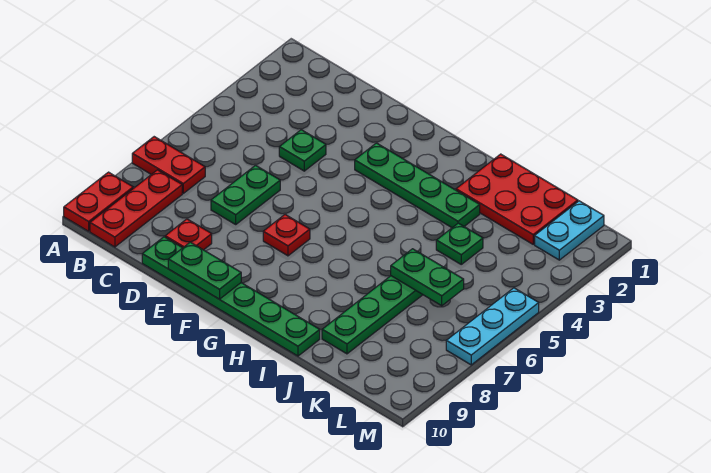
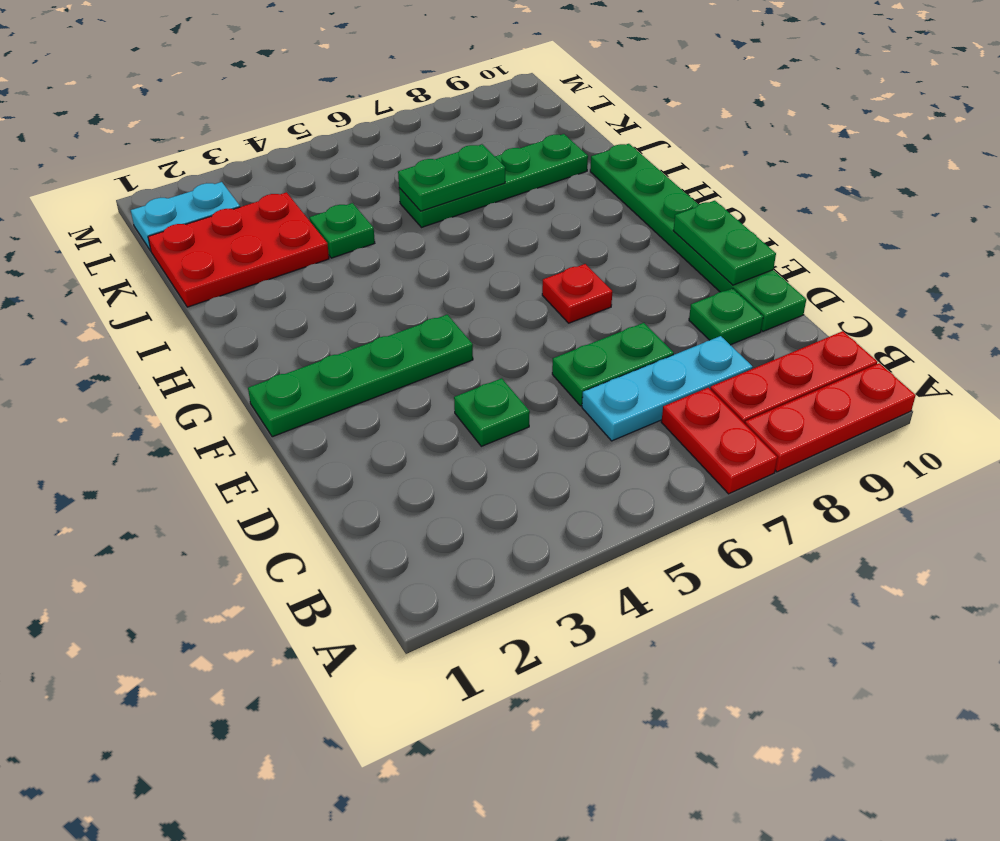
red 1x2 plate [64,172,133,231] -> red 1x3 plate [745,363,916,472]
red 1x1 plate [165,219,212,250] -> green 1x1 plate [689,288,763,345]
green 1x4 plate [355,143,480,228] -> green 1x4 plate turned to [248,315,473,437]
red 2x3 plate [456,154,578,244] -> red 2x3 plate turned to [148,192,329,307]
green 1x2 plate [391,249,464,306] -> green 1x2 plate turned to [398,144,505,211]
cyan 1x3 plate [446,288,539,365] -> cyan 1x3 plate moved to [582,336,753,441]

